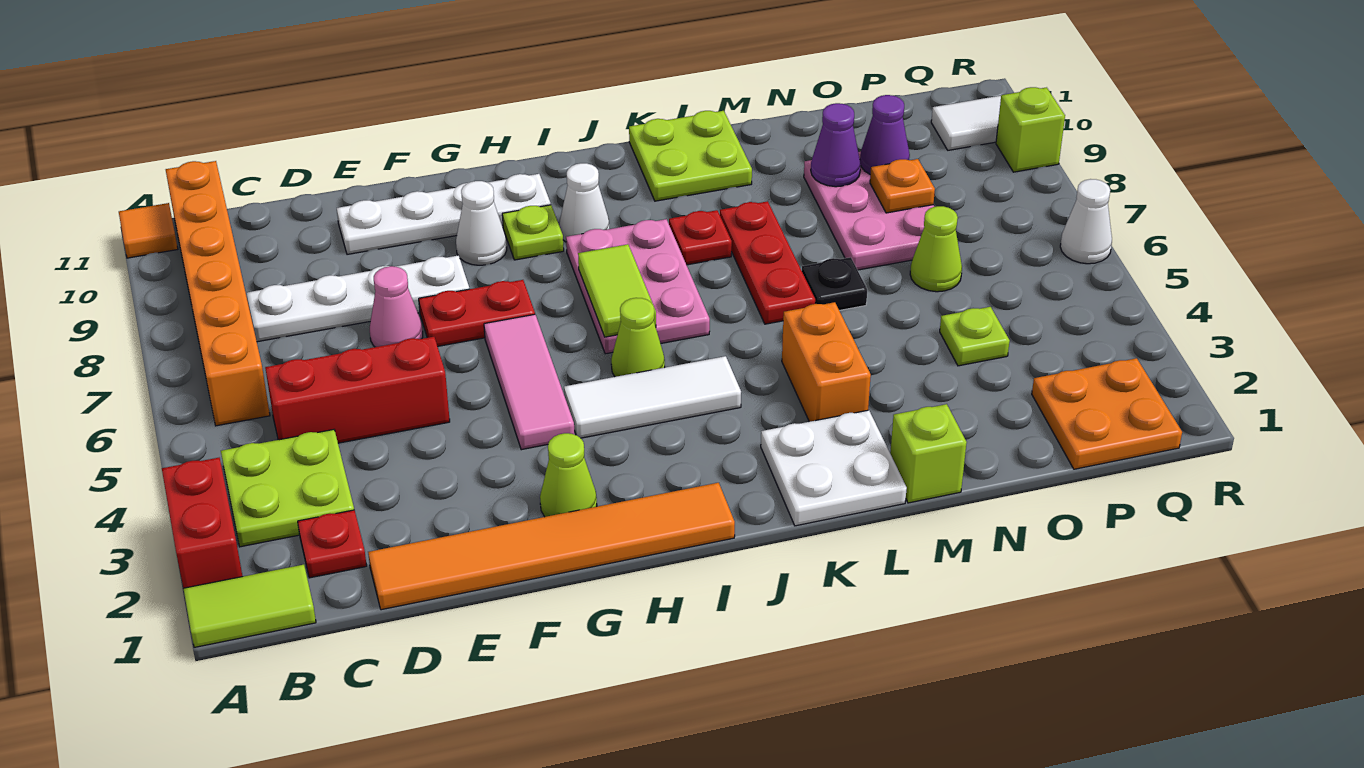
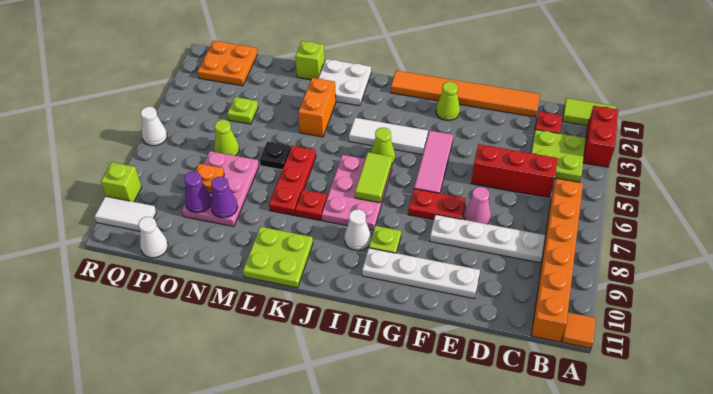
white 1x1 cone [456,181,507,265] -> white 1x1 cone moved to [138,217,168,258]

